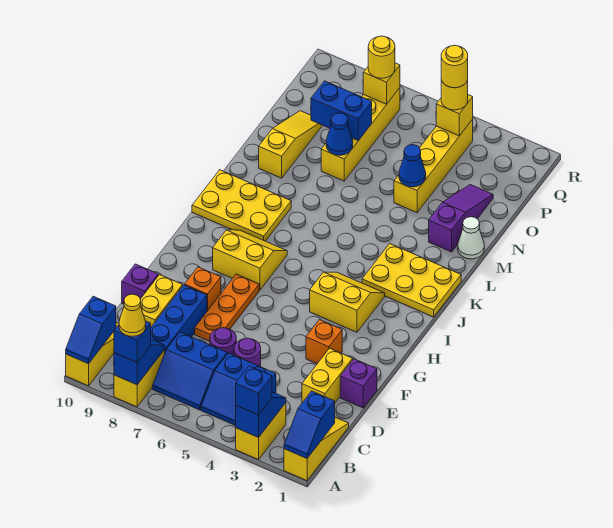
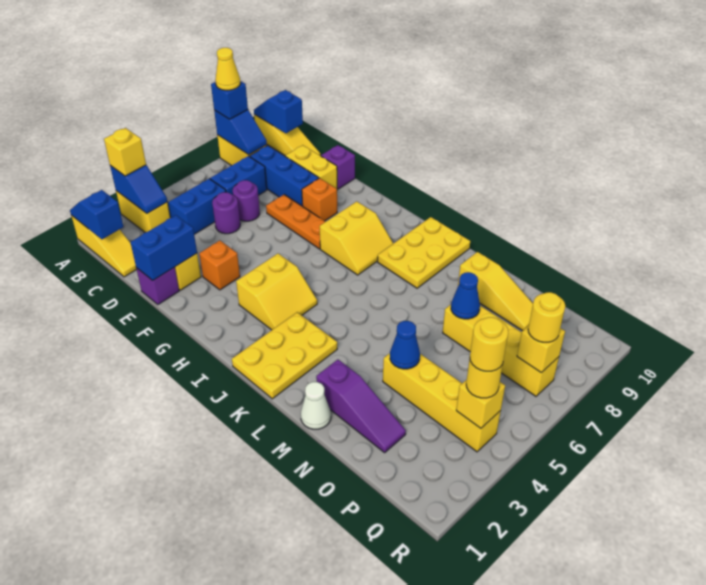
blue 1x1 brick [236,366,272,415] -> yellow 1x1 brick [104,128,146,176]
blue 1x2 brick [311,81,372,141] -> blue 1x2 brick moved to [130,215,197,280]

